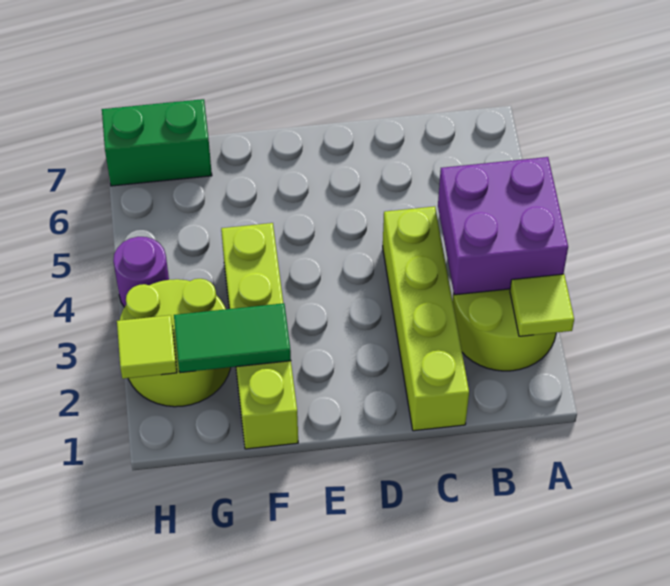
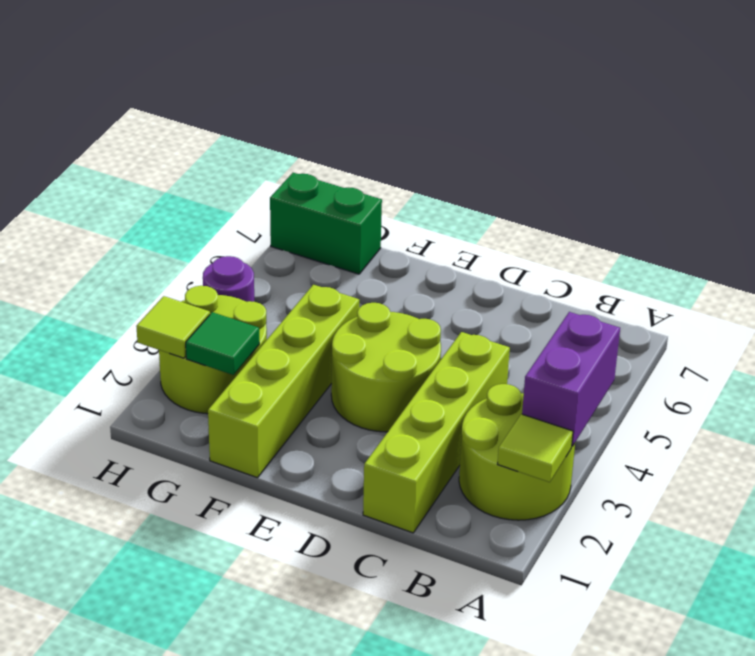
purple 2x2 brick [438,157,568,295] -> purple 1x2 brick [522,312,620,446]
none -> lime 2x2 round brick [331,303,441,432]
green 1x2 tile [174,303,291,373] -> green 1x1 tile [186,312,259,375]

